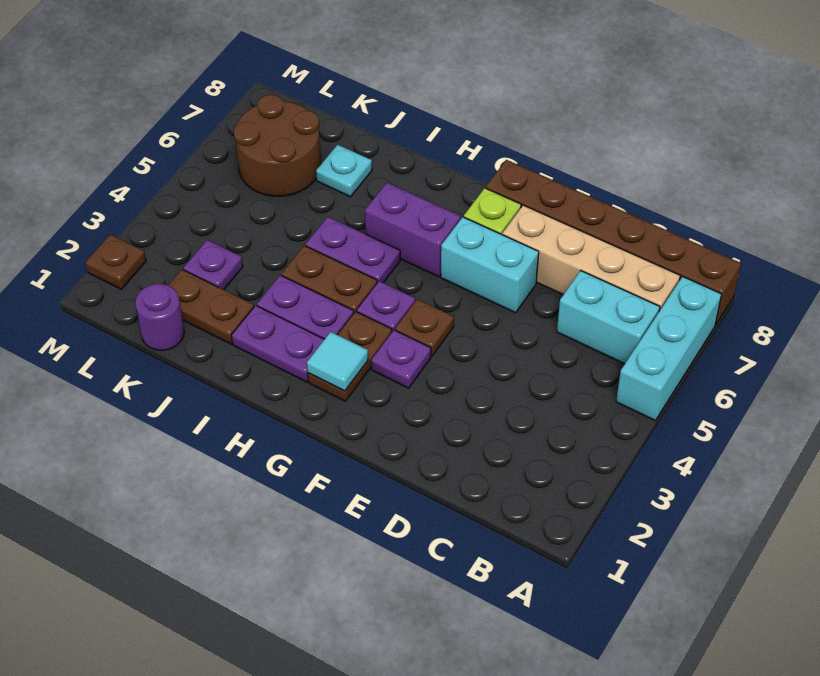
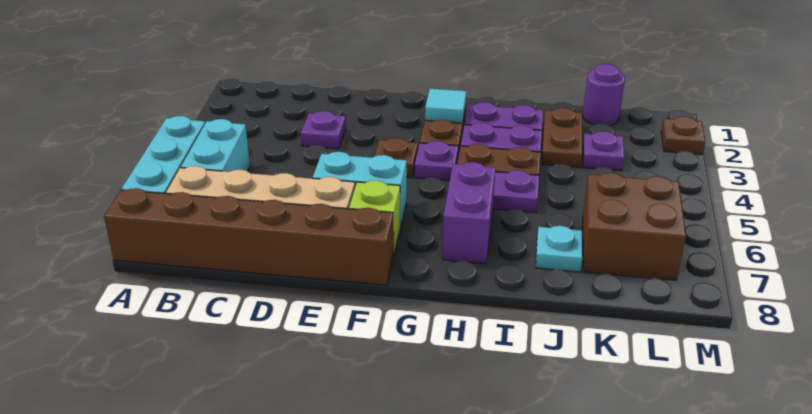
cyan 1x2 brick [557,271,660,364] -> cyan 1x2 brick turned to [181,119,250,172]
purple 1x1 plate [371,330,431,388] -> purple 1x1 plate moved to [301,111,346,149]
purple 1x2 brick [365,183,461,277] -> purple 1x2 brick turned to [442,162,495,264]
brown 1x2 plate [168,270,254,344] -> brown 1x2 plate turned to [542,108,582,167]
brown 2x2 round brick [234,94,321,196] -> brown 2x2 brick [583,173,686,280]

